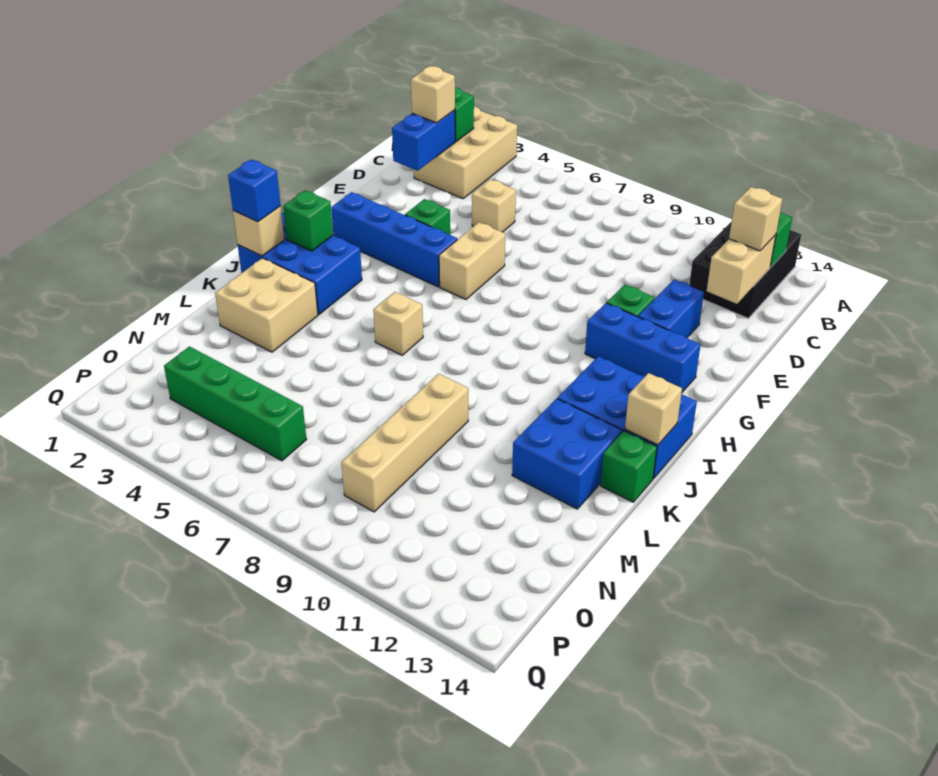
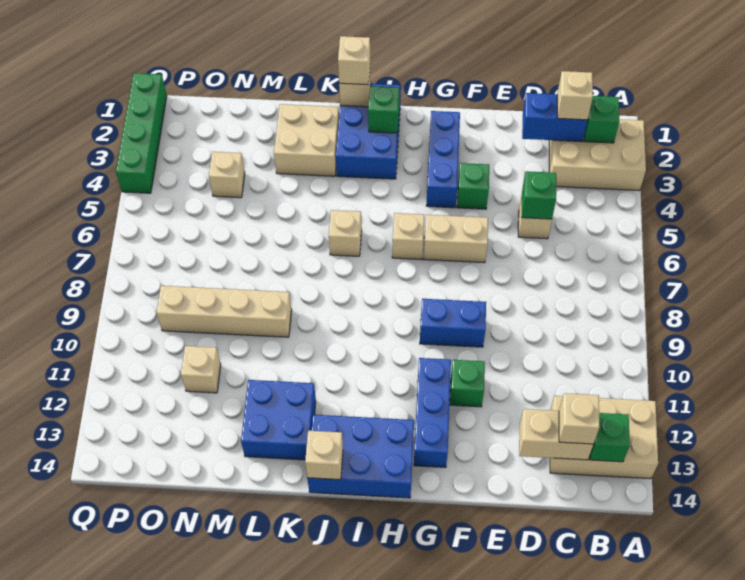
black 2x3 brick [689,221,801,318] -> tan 2x3 brick [550,396,658,479]
blue 1x2 brick [638,280,704,338] -> blue 1x2 brick moved to [420,299,486,347]
blue 1x4 brick [331,192,457,287] -> blue 1x3 brick [426,111,460,208]
none -> tan 1x1 brick [392,213,424,260]
blue 2x3 brick [557,356,697,479] -> blue 2x3 brick turned to [307,415,414,498]
blue 1x1 brick [228,159,281,222] -> tan 1x1 brick [338,36,370,85]
green 1x1 brick [601,431,657,502] -> green 1x1 brick moved to [522,171,556,219]
none -> tan 1x1 brick [209,152,245,198]
none -> tan 1x1 brick [181,346,221,393]
green 1x4 brick [164,346,306,461] -> green 1x4 brick moved to [116,73,167,193]

